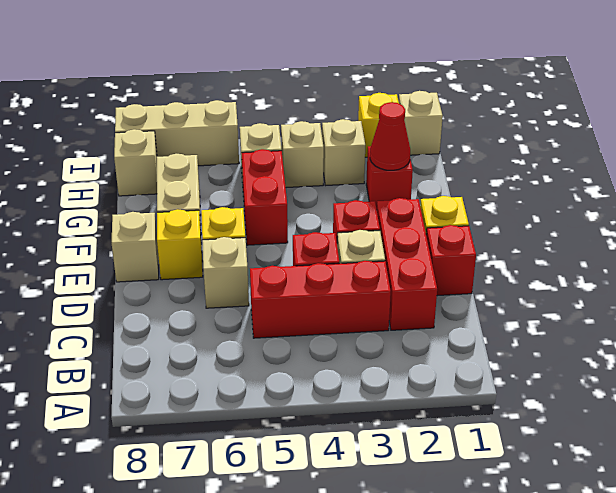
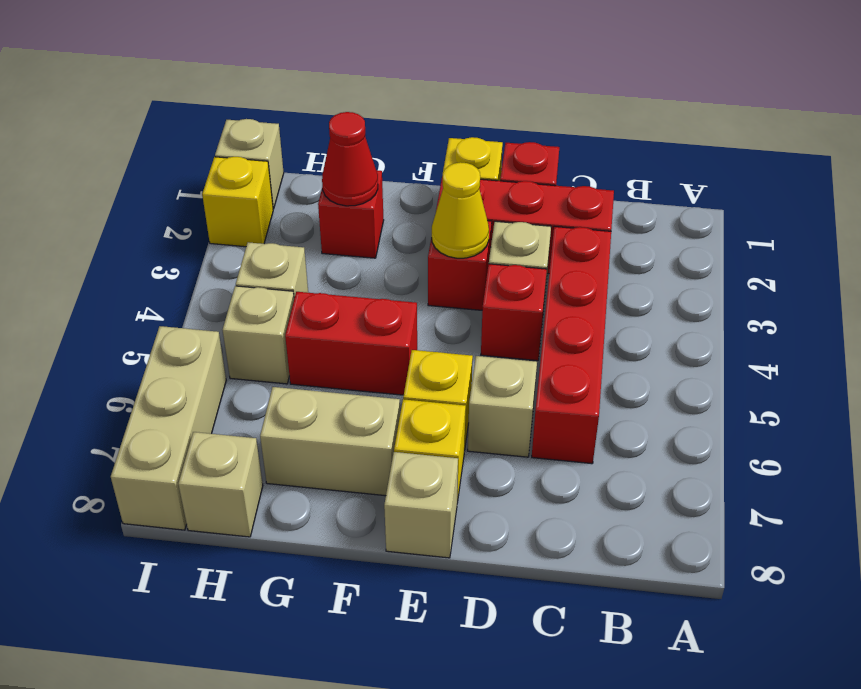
red 1x3 brick [250,261,391,338] -> red 1x4 brick [532,226,611,464]
none -> yellow 1x1 cone [432,162,489,258]
tan 1x1 brick [322,119,365,186] -> none

